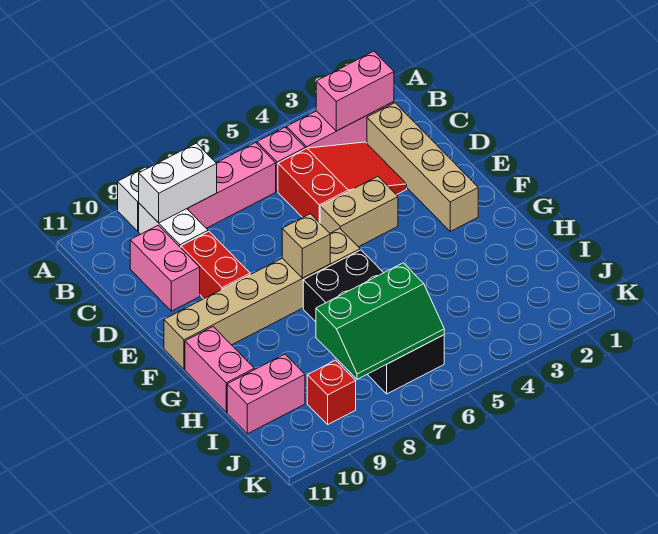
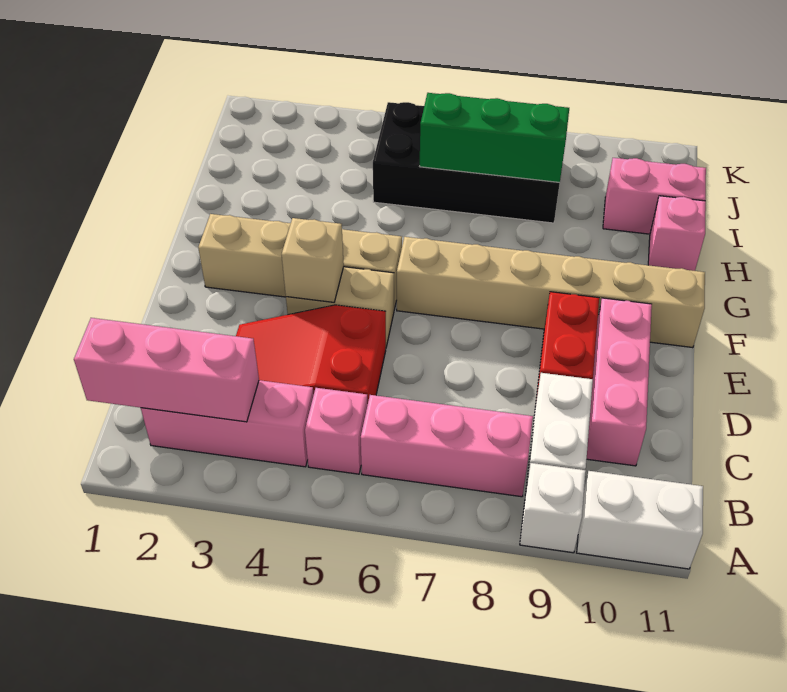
pink 1x2 brick [316,51,394,131] -> pink 1x3 brick [74,318,259,422]
white 1x2 brick [139,143,217,223] -> white 1x2 brick moved to [577,471,703,569]
tan 1x4 brick [367,103,478,231] -> tan 1x4 brick turned to [198,214,402,309]
pink 1x2 brick [130,225,200,311] -> pink 1x3 brick [587,298,652,466]
tan 1x1 brick [282,214,330,278] -> tan 1x1 brick moved to [282,218,344,302]
black 2x4 brick [303,250,444,394] -> black 2x4 brick turned to [373,102,560,223]
pink 1x2 brick [185,327,254,412] -> pink 1x1 brick [648,196,706,271]
red 1x1 brick [307,360,356,424] -> none

